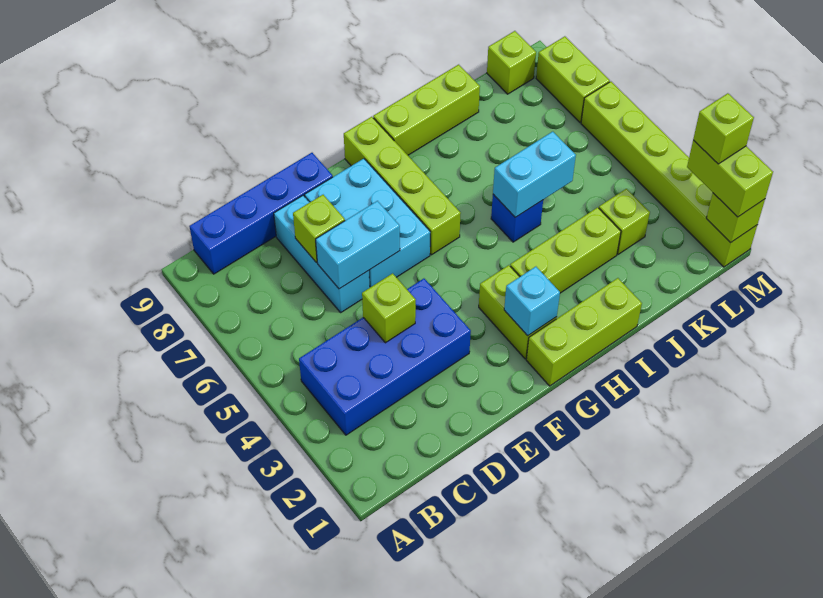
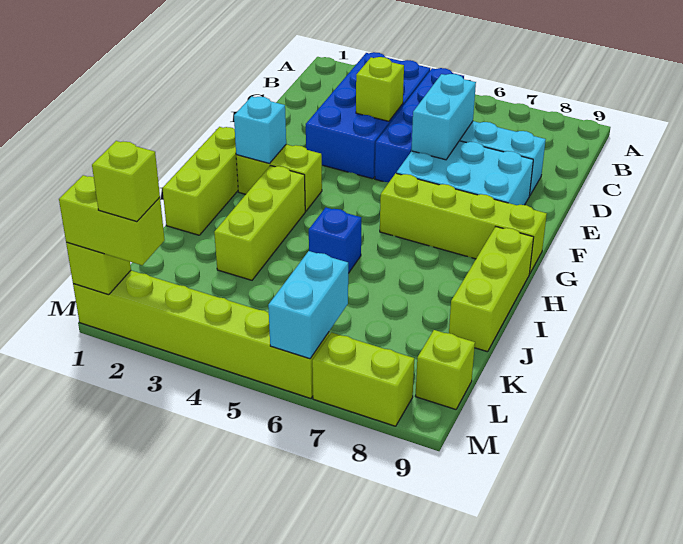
blue 1x4 brick [189,153,333,274] -> blue 1x4 brick moved to [375,68,464,182]
lime 1x1 brick [293,195,345,263] -> none
cyan 1x2 brick [493,132,576,217] -> cyan 1x2 brick moved to [268,251,348,359]
lime 1x1 brick [599,189,650,254] -> none

